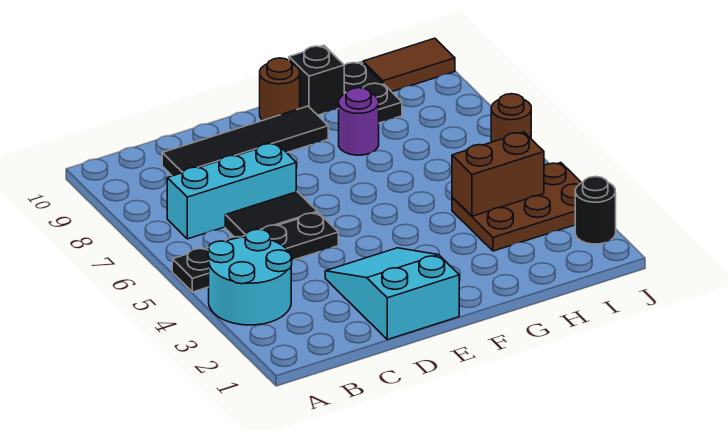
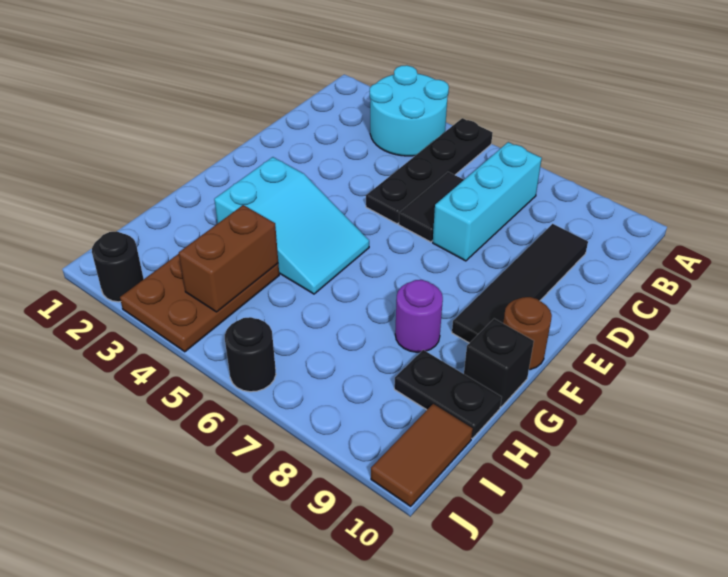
cyan 2x3 slope [325,248,459,339] -> cyan 2x3 slope moved to [214,157,369,294]
brown 1x1 round brick [491,94,531,142] -> black 1x1 round brick [225,317,276,392]

